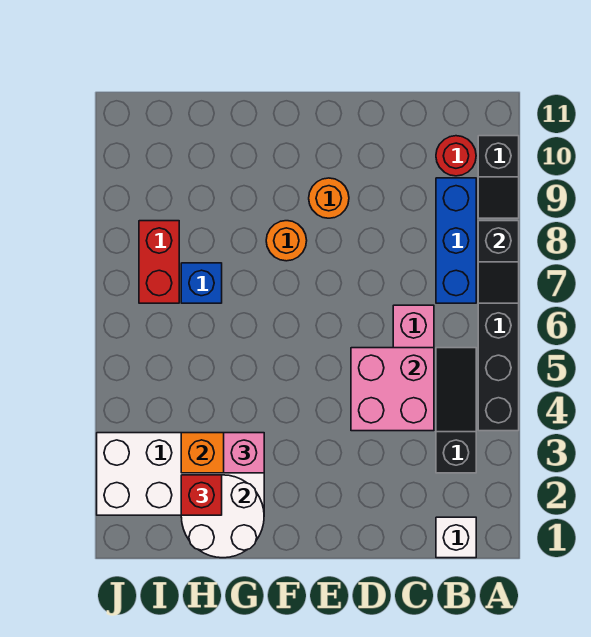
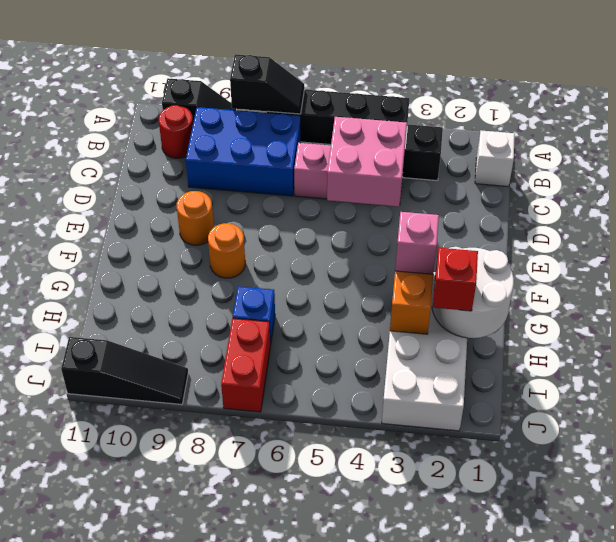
blue 1x3 brick [436,178,476,303] -> blue 2x3 brick [186,107,301,196]
red 1x2 brick [139,221,179,303] -> red 1x2 brick turned to [221,318,270,412]
none -> black 1x3 slope [61,337,188,404]

